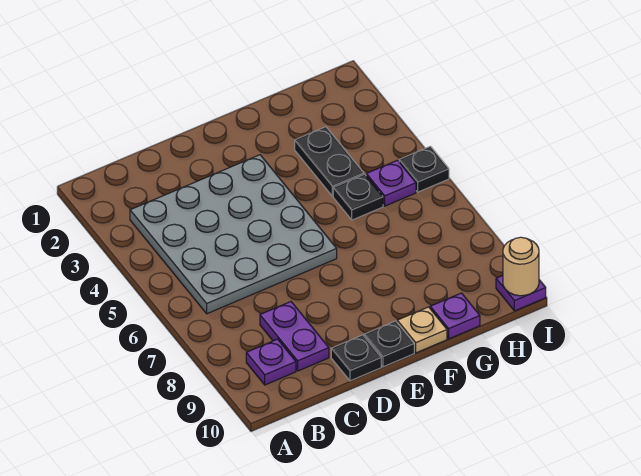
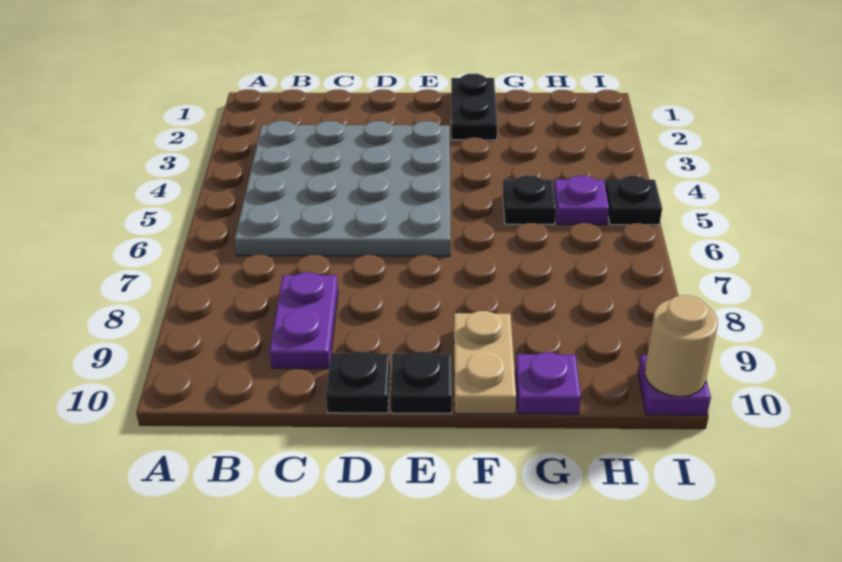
purple 1x1 plate [246,339,296,385] -> none
tan 1x1 plate [397,307,447,353] -> tan 1x2 plate [454,311,516,414]
black 1x2 plate [295,127,364,196] -> black 1x2 plate moved to [451,74,497,140]

